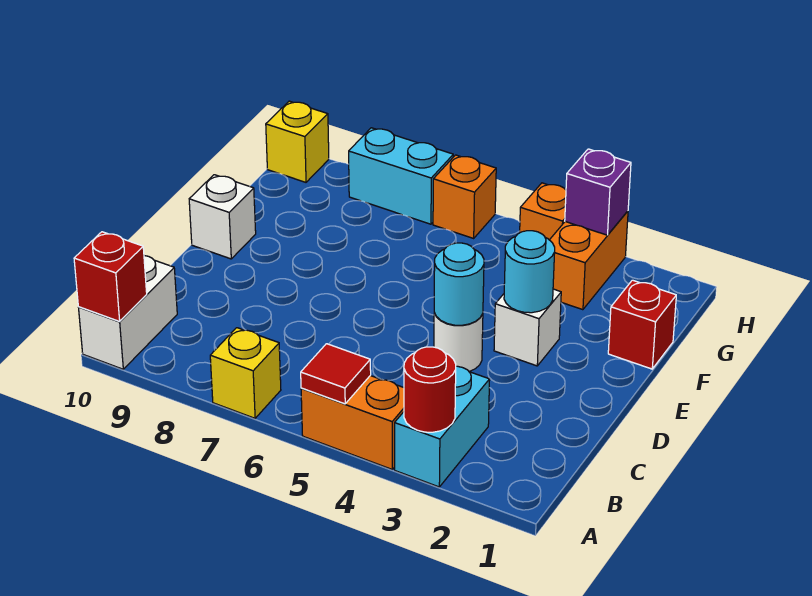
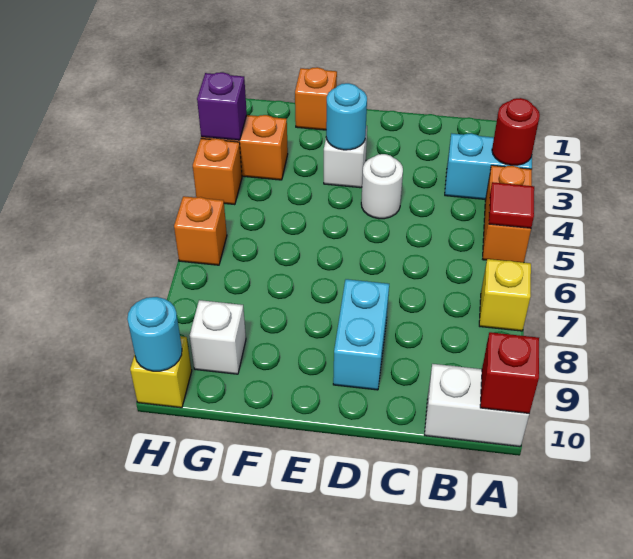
cyan 1x1 round brick [434,243,484,325] -> cyan 1x1 round brick moved to [127,297,182,371]
white 1x1 brick [189,175,256,259] -> white 1x1 brick moved to [190,300,246,374]
red 1x1 brick [608,280,676,369] -> orange 1x1 brick [295,67,337,130]
cyan 1x2 brick [349,128,453,224] -> cyan 1x2 brick moved to [333,279,389,390]

